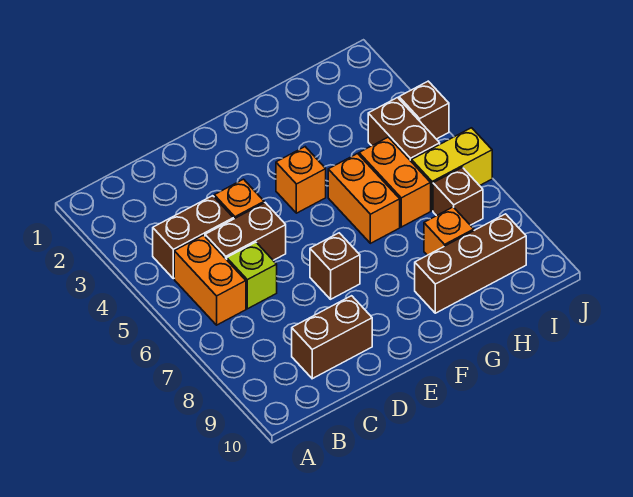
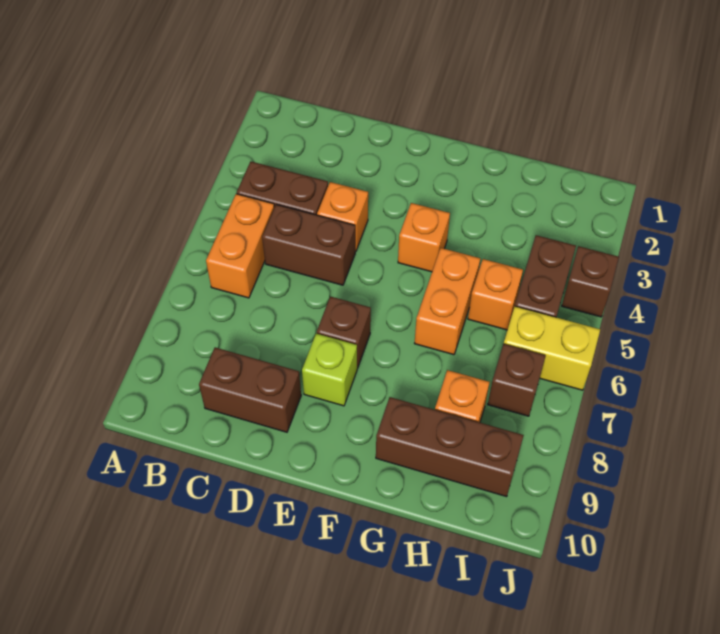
lime 1x1 brick [227,242,277,309] -> lime 1x1 brick moved to [302,333,357,406]
orange 1x2 brick [359,137,431,227] -> orange 1x1 brick [468,259,523,330]

